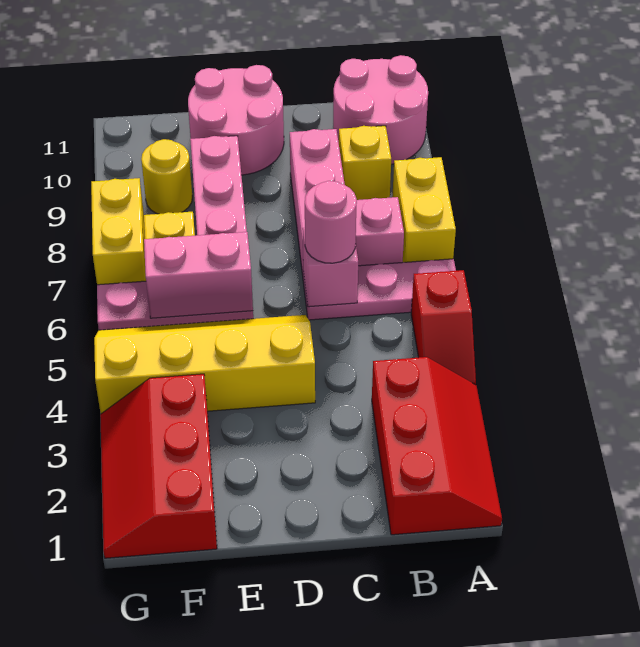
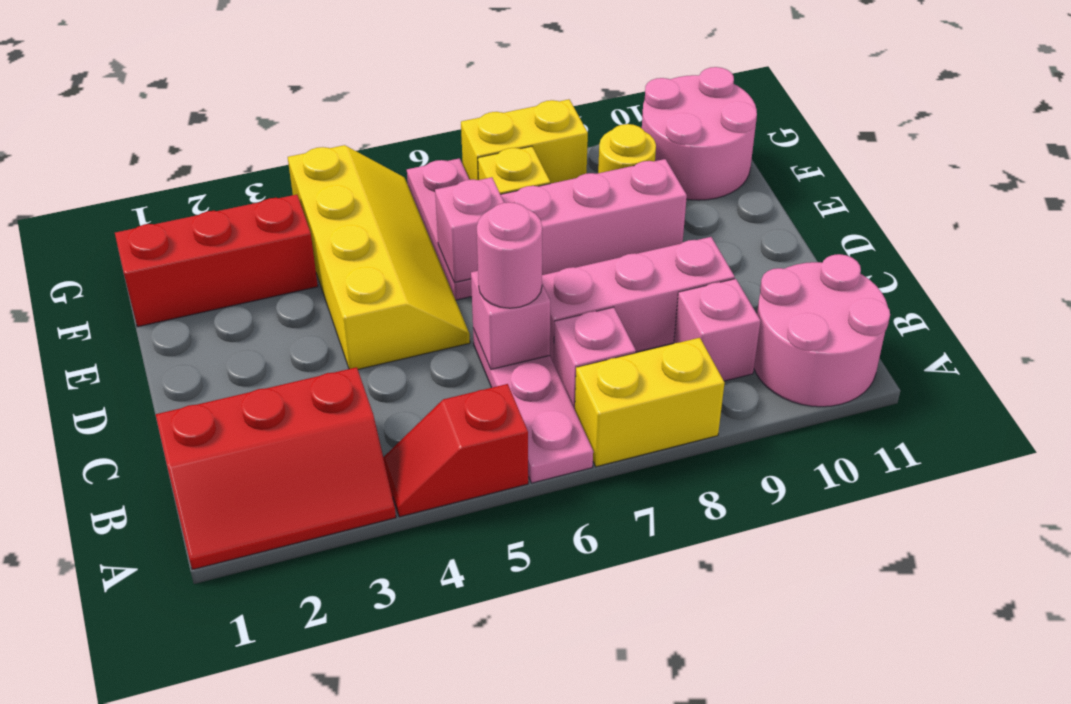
yellow 1x1 brick [339,126,391,200] -> pink 1x1 brick [674,279,760,381]
pink 2x2 round brick [188,65,284,175] -> pink 2x2 round brick moved to [642,67,757,200]
pink 1x2 brick [144,232,253,318] -> pink 1x1 brick [435,177,504,283]

